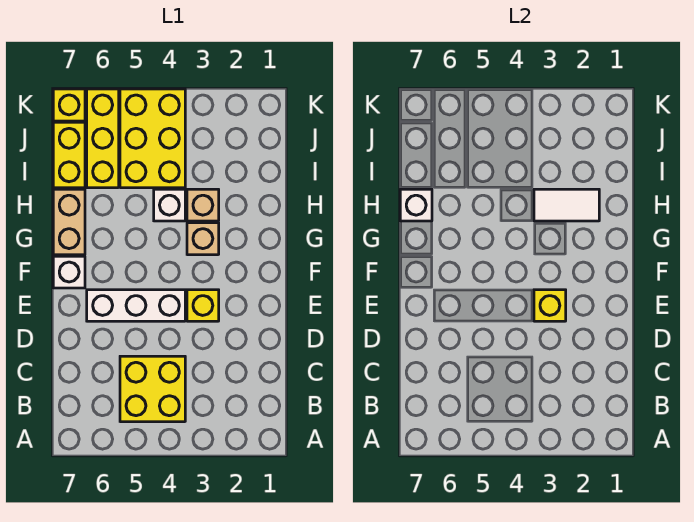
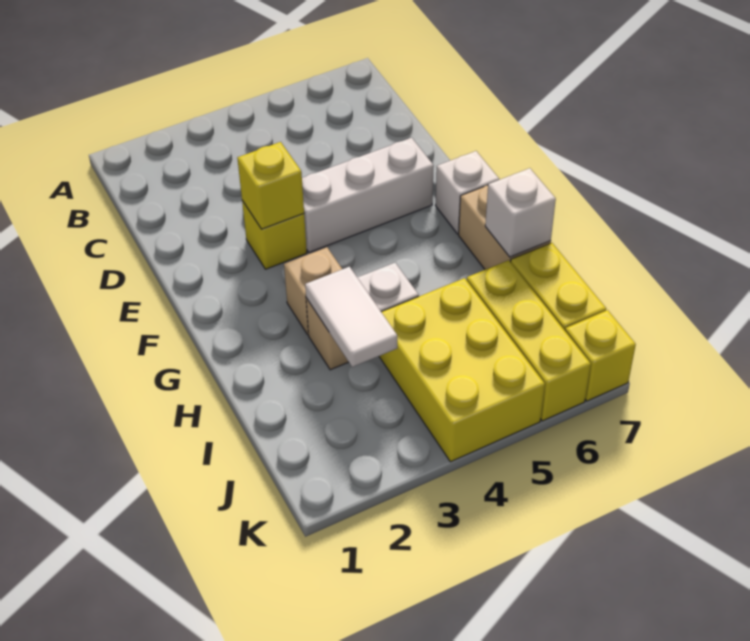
yellow 2x2 brick [120,356,185,422] -> none
white 1x2 tile [534,189,599,221] -> white 1x2 tile turned to [305,267,397,367]

